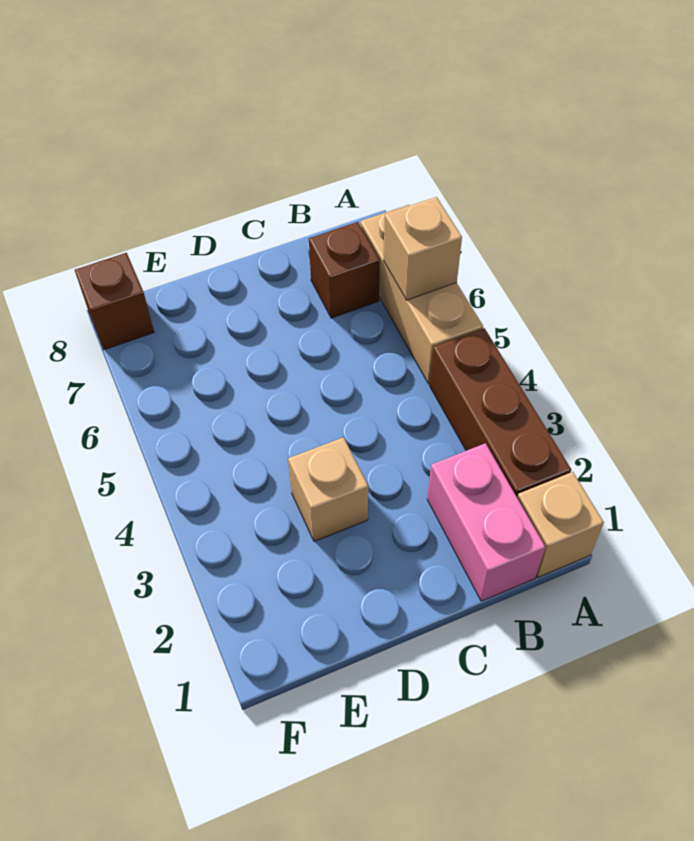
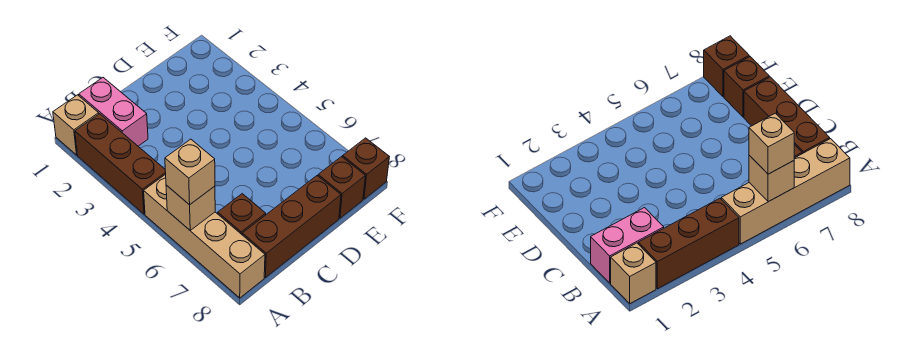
tan 1x3 brick [360,205,483,384] -> tan 1x4 brick [144,174,265,298]
none -> brown 1x3 brick [242,176,341,278]
tan 1x1 brick [288,437,368,541] -> tan 1x1 brick moved to [165,139,215,205]
none -> brown 1x1 brick [318,157,365,218]

